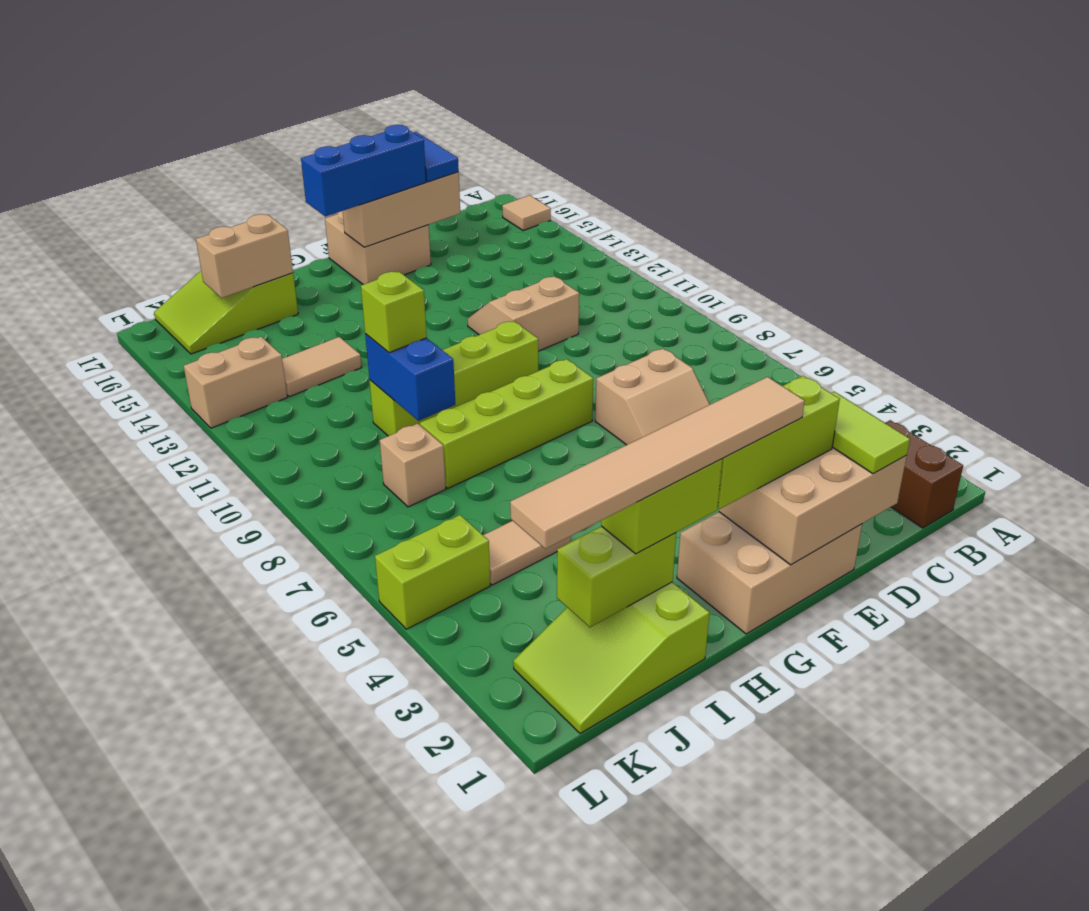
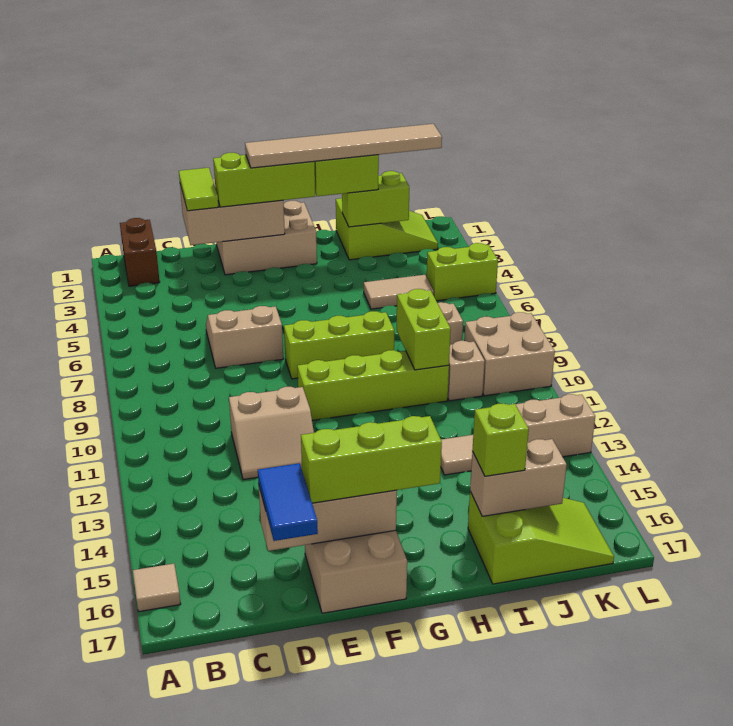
blue 1x3 brick [301,125,426,216] -> lime 1x3 brick [301,416,442,503]
lime 1x4 brick [420,359,593,488] -> lime 1x3 brick [284,311,394,379]
blue 1x2 brick [365,334,455,421] -> lime 1x2 brick [397,289,451,370]
lime 1x1 brick [361,272,427,353] -> lime 1x1 brick moved to [472,404,529,476]
none -> tan 1x1 brick [448,341,485,401]
none -> tan 2x2 brick [464,312,555,396]

